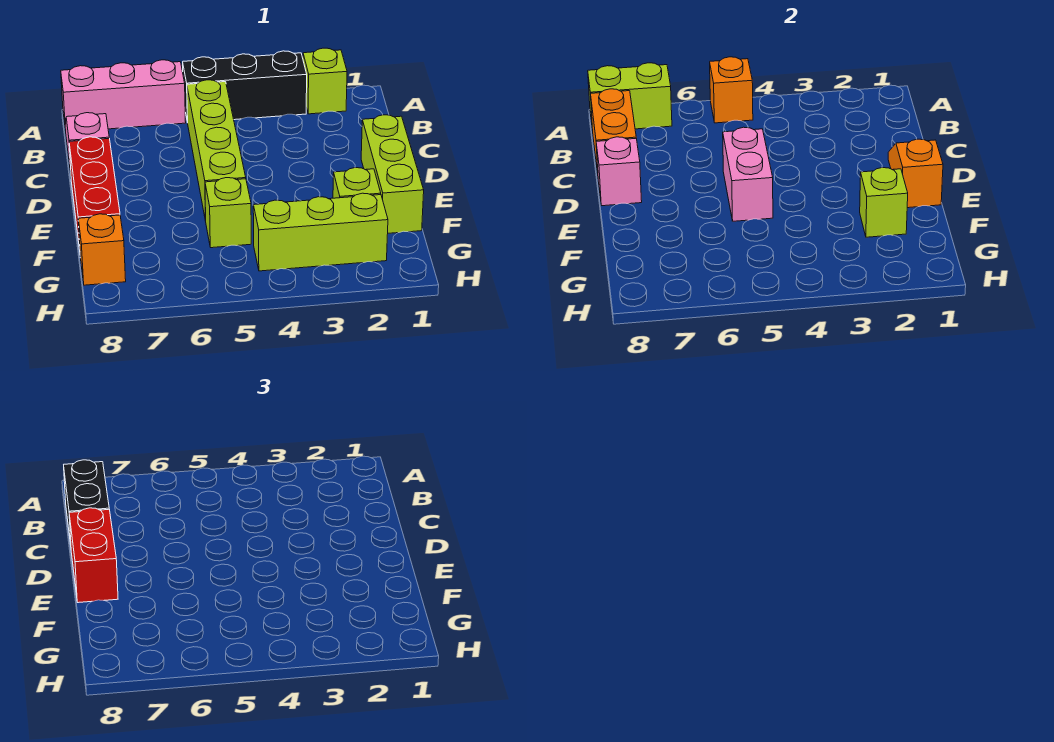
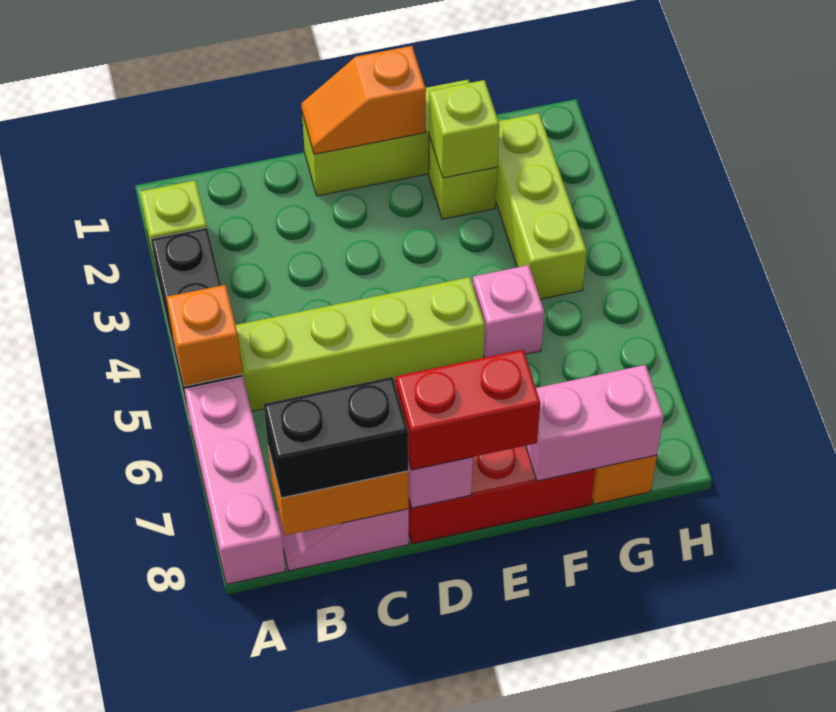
lime 1x2 brick [588,63,672,131] -> none
pink 1x2 brick [723,127,773,221] -> pink 1x2 brick moved to [526,365,664,481]
lime 1x1 brick [205,178,251,248] -> pink 1x1 brick [473,265,544,358]

